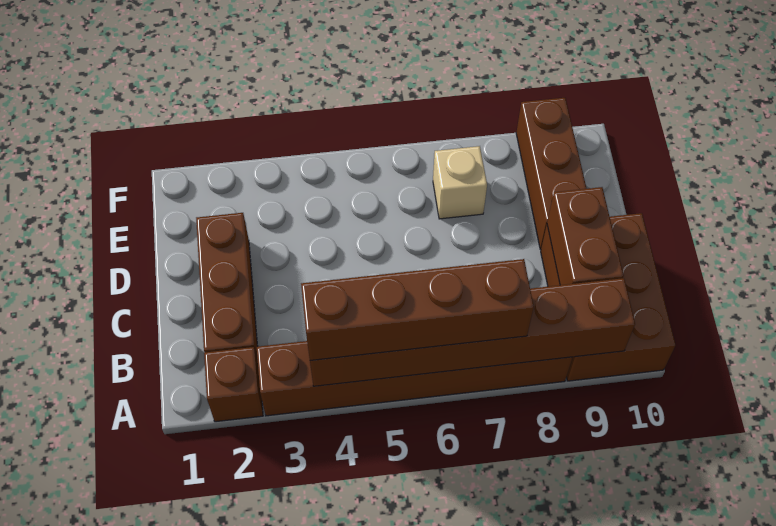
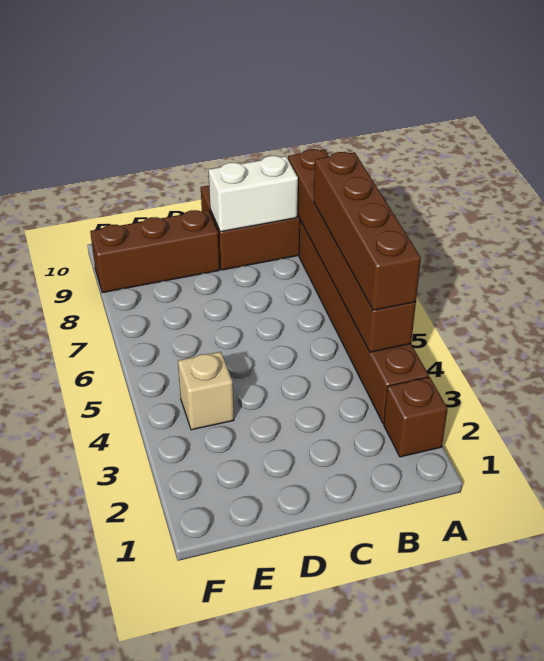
brown 1x3 brick [196,213,258,362] -> none
brown 1x2 brick [547,187,624,285] -> white 1x2 brick [209,156,298,232]
tan 1x1 brick [433,146,487,219] -> tan 1x1 brick moved to [178,352,234,430]

